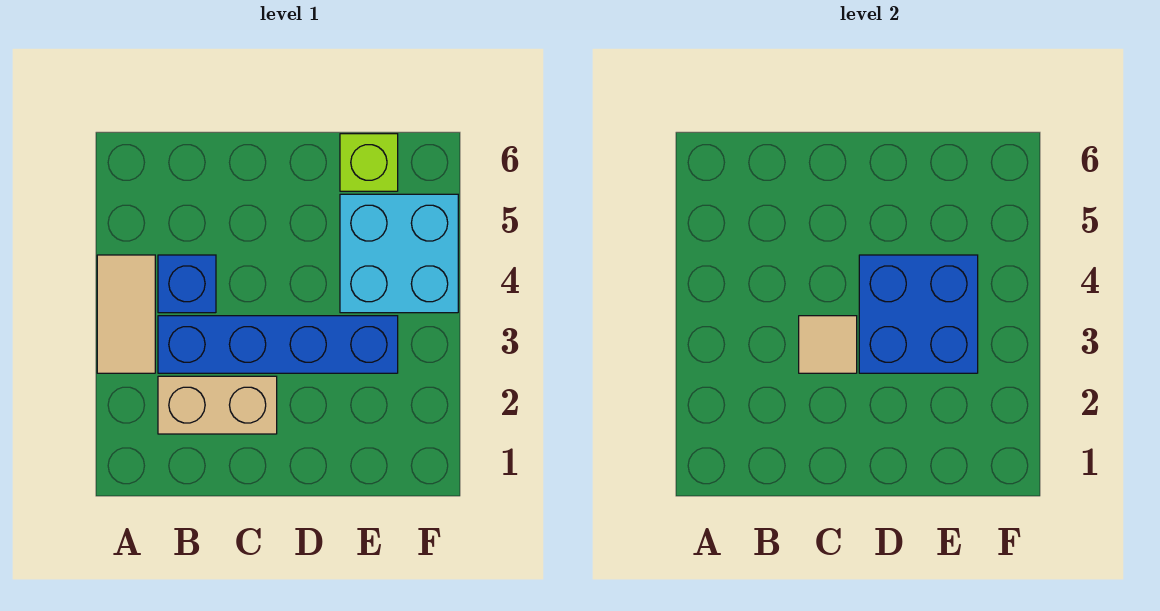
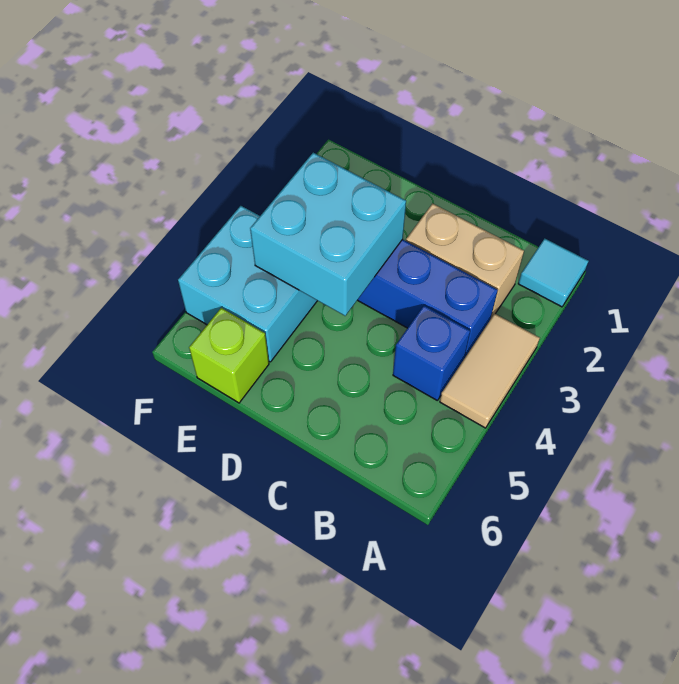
none -> cyan 1x1 tile [518,239,588,307]
tan 1x1 tile [799,316,857,373] -> none
blue 2x2 brick [859,255,978,373] -> cyan 2x2 brick [250,153,406,316]

